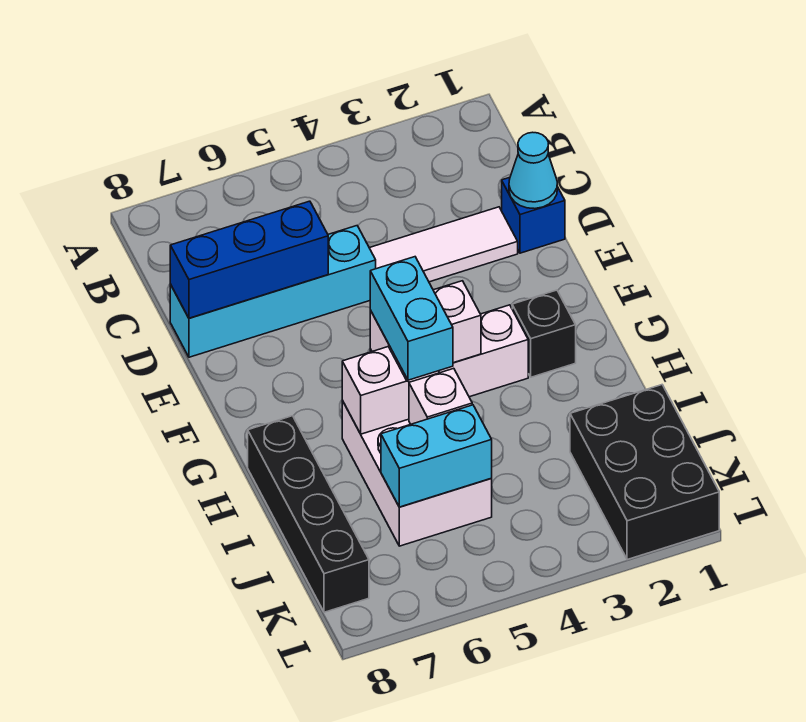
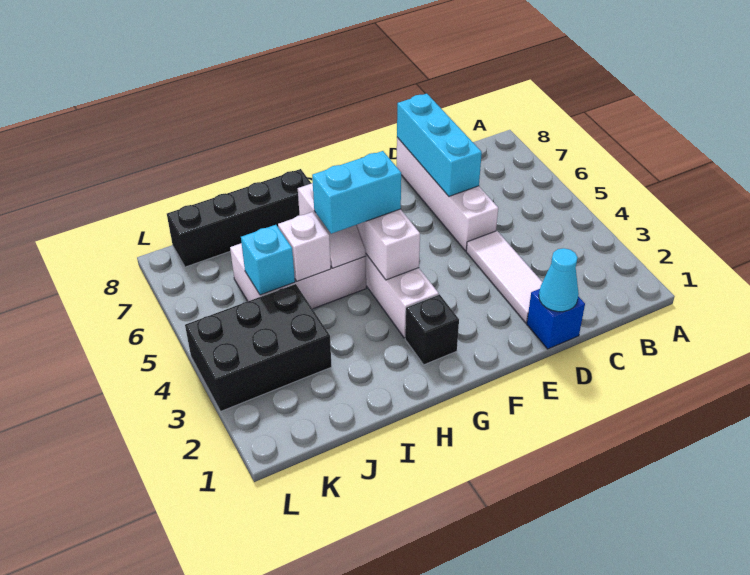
cyan 1x4 brick [170,226,376,357] -> white 1x4 brick [397,137,498,251]
blue 1x3 brick [170,201,328,318] -> cyan 1x3 brick [397,94,482,196]
black 2x3 brick [570,385,719,560] -> black 2x3 brick moved to [185,284,332,411]
cyan 1x2 brick [381,405,492,507] -> cyan 1x1 brick [241,225,295,295]

